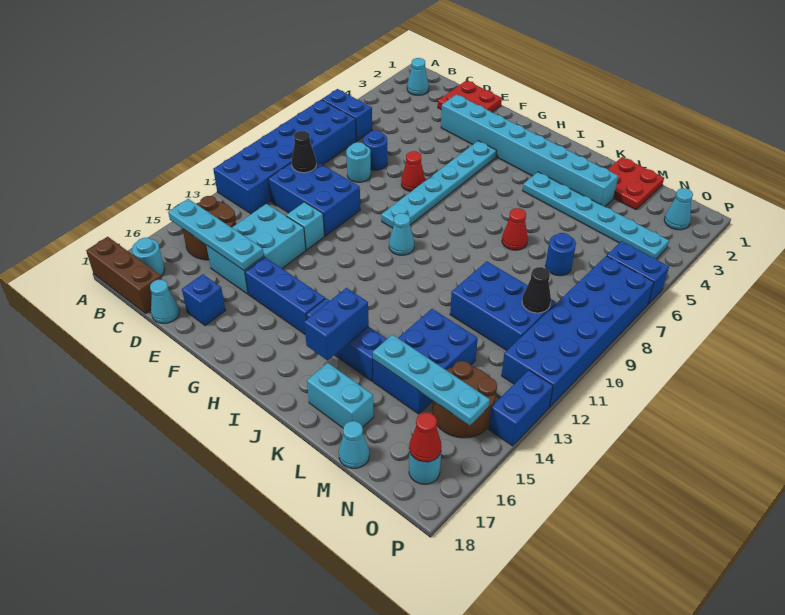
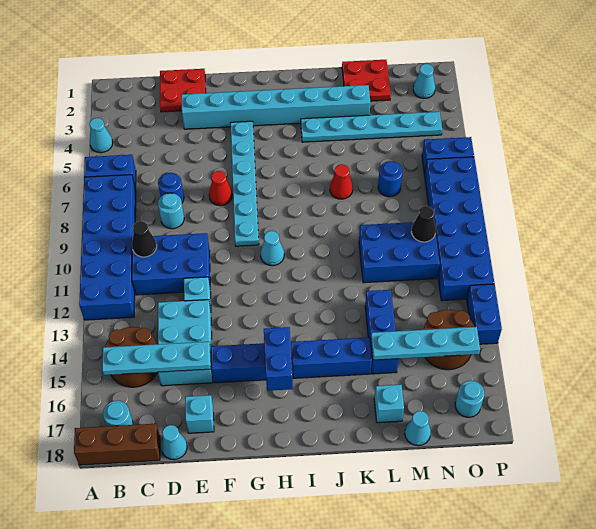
cyan 1x1 cone [407,58,429,95] -> cyan 1x1 cone moved to [90,118,113,153]
blue 1x1 brick [182,274,226,326] -> cyan 1x1 brick [185,395,214,433]
blue 1x2 brick [304,288,369,360] -> blue 1x2 brick moved to [264,327,293,391]
cyan 1x2 brick [307,363,374,428] -> cyan 1x1 brick [374,385,404,423]
blue 2x3 brick [373,309,478,414] -> blue 1x3 brick [365,290,399,374]
red 1x1 cone [409,413,442,462] -> none

